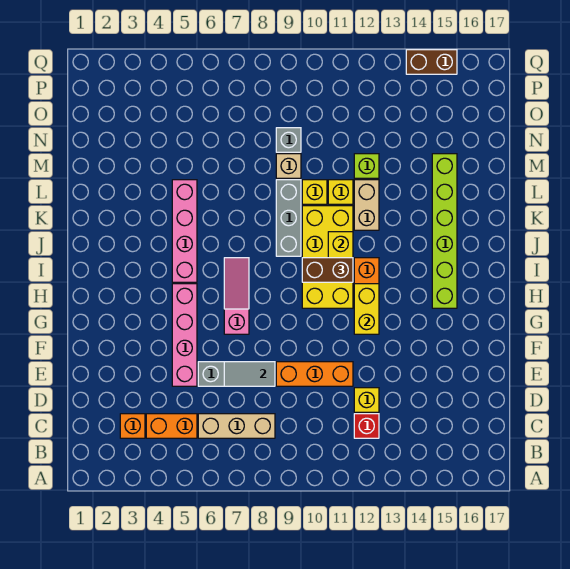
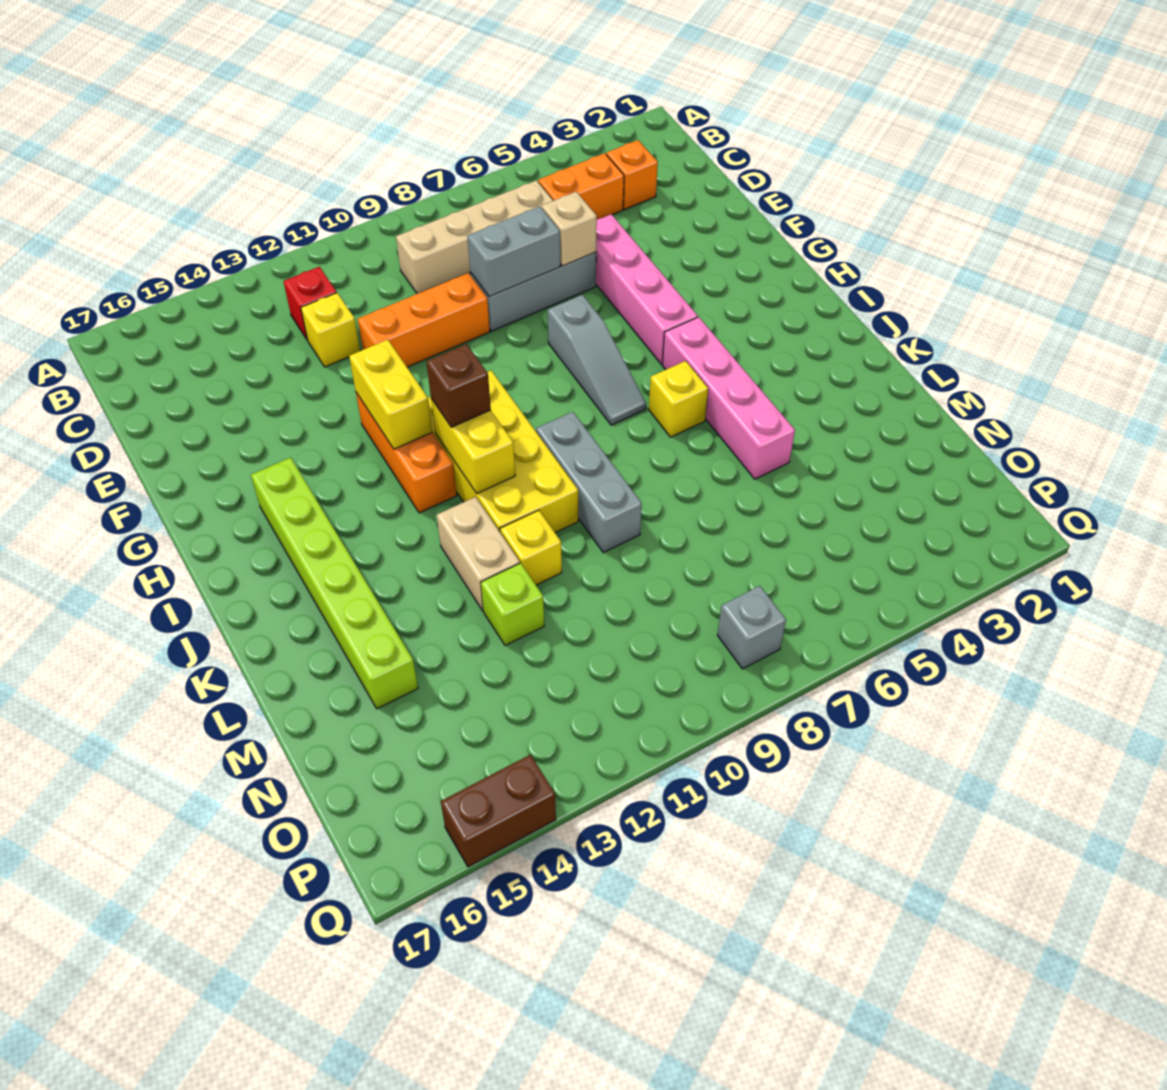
tan 1x3 brick [198,414,275,438] -> tan 1x4 brick [396,180,553,294]
grey 1x2 tile [224,362,275,386] -> grey 1x2 brick [467,206,561,297]
pink 1x3 slope [224,258,249,334] -> grey 1x3 slope [548,295,646,425]
brown 1x2 brick [302,258,353,282] -> brown 1x1 brick [426,344,491,427]
yellow 1x1 brick [302,180,327,204] -> yellow 1x1 brick moved to [649,361,708,437]
tan 1x1 brick [276,154,301,178] -> tan 1x1 brick moved to [542,192,597,266]
grey 1x1 brick [276,128,301,152] -> grey 1x1 brick moved to [717,586,786,669]

